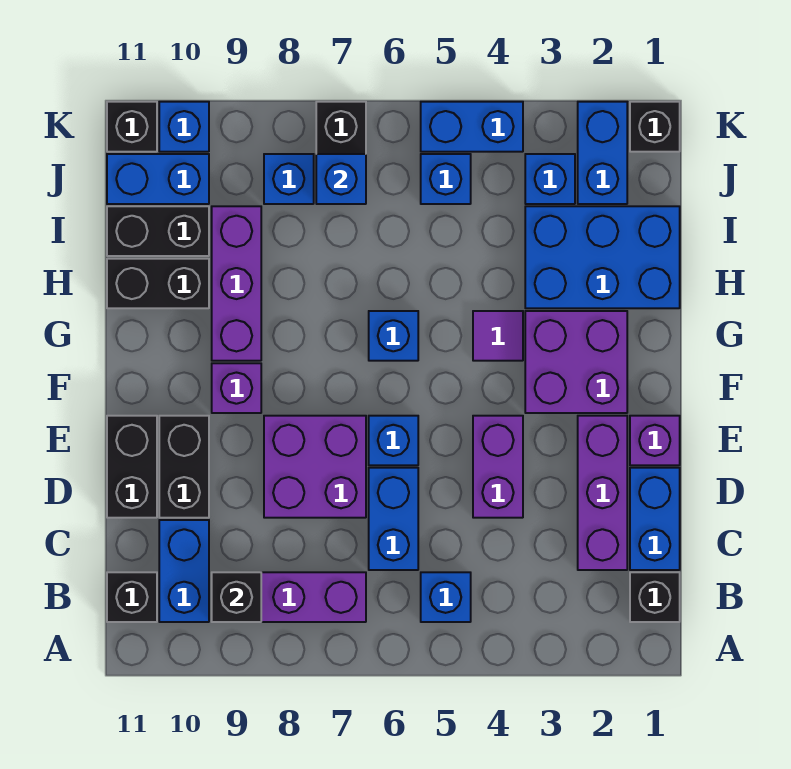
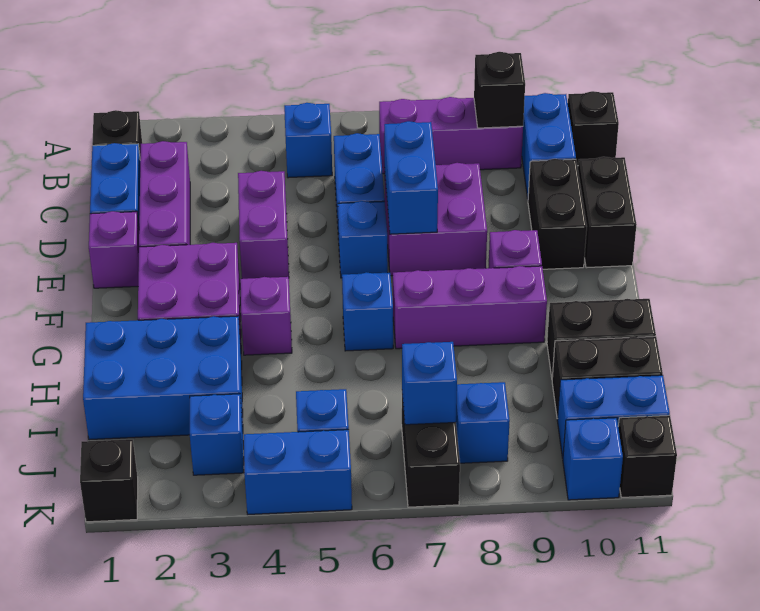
purple 1x1 tile [473,311,523,361] -> purple 1x1 brick [240,277,292,355]
purple 1x3 brick [212,206,261,361] -> purple 1x3 brick turned to [393,266,547,349]
blue 1x2 brick [578,102,627,204] -> blue 1x2 brick moved to [384,121,438,234]

